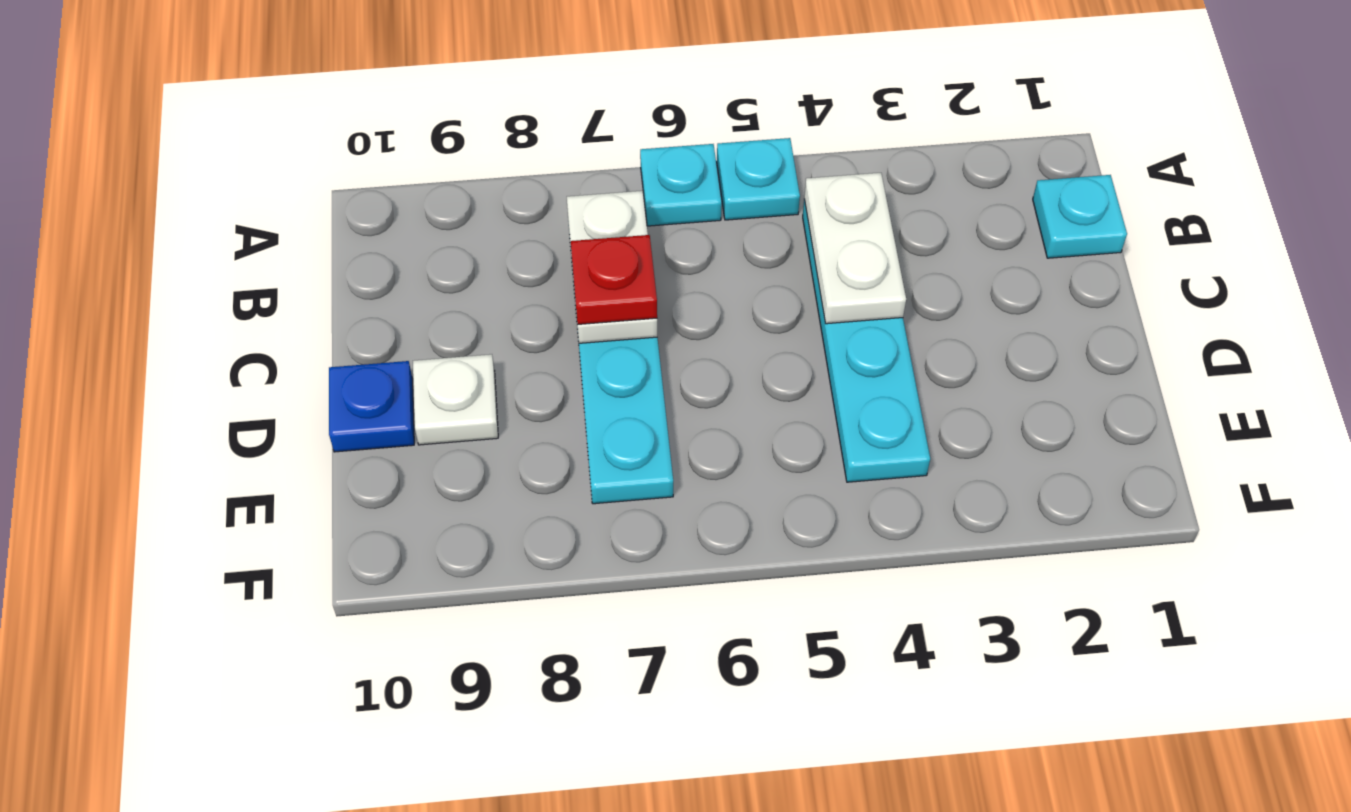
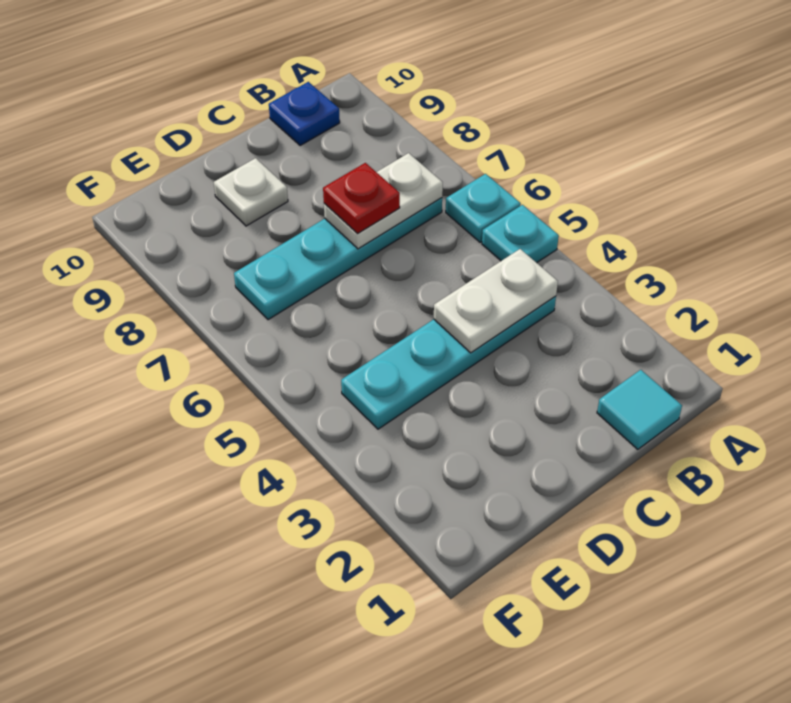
cyan 1x1 plate [1033,175,1127,258] -> cyan 1x1 tile [597,370,682,449]
blue 1x1 plate [329,361,414,452] -> blue 1x1 plate moved to [269,82,340,146]

